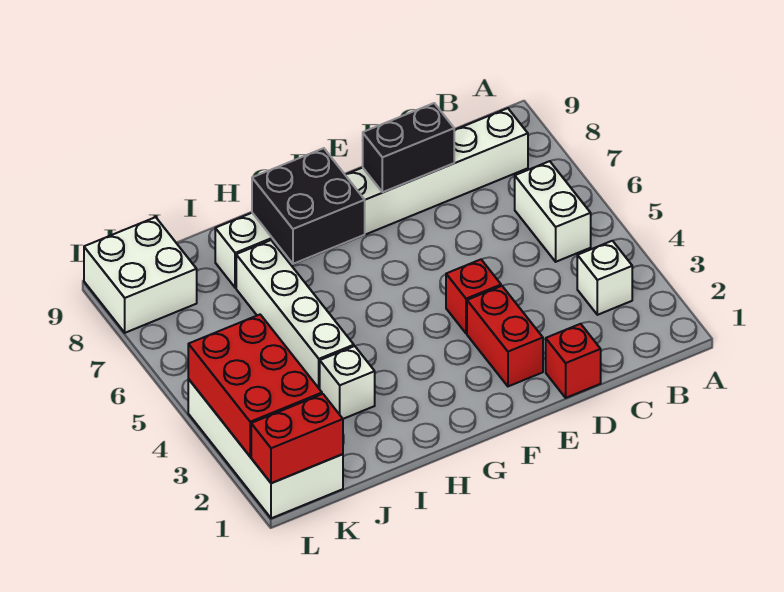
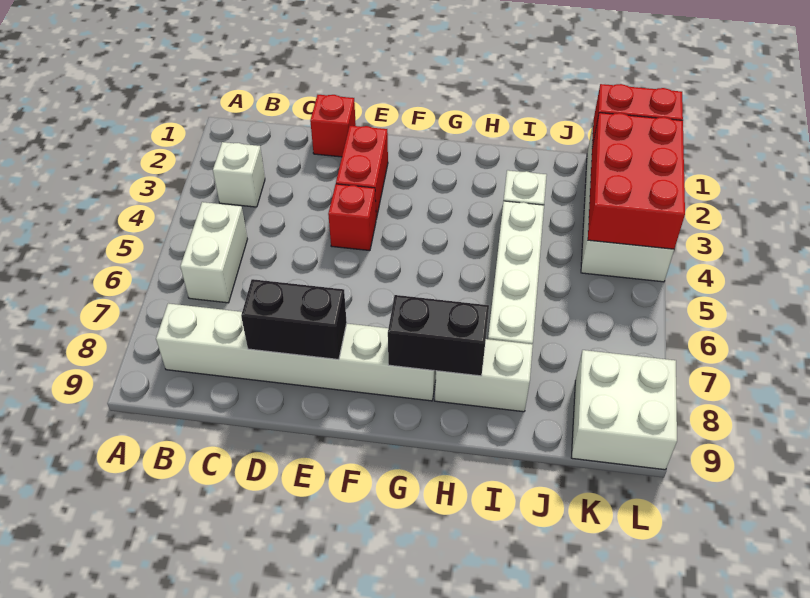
black 2x2 brick [252,148,365,264] -> black 1x2 brick [388,295,489,376]

